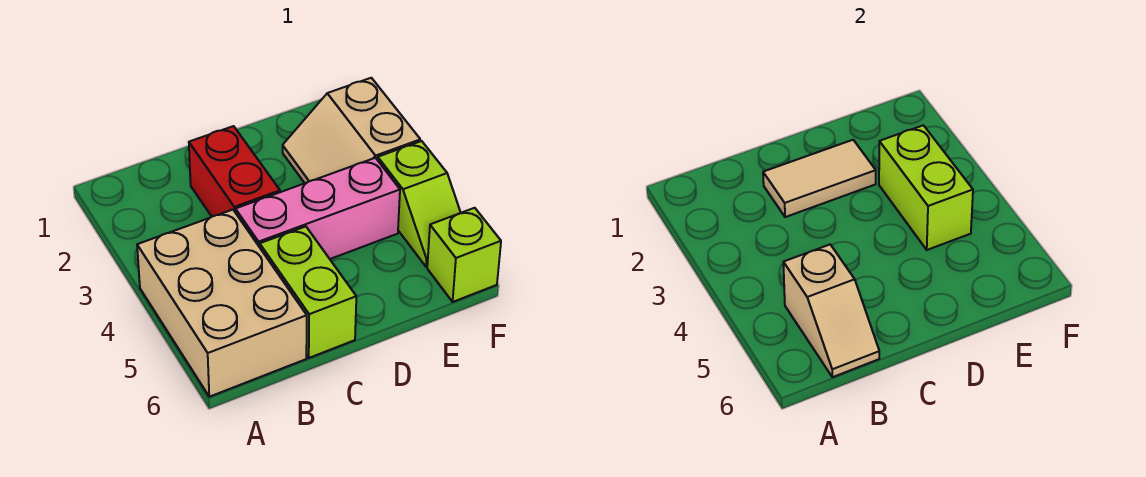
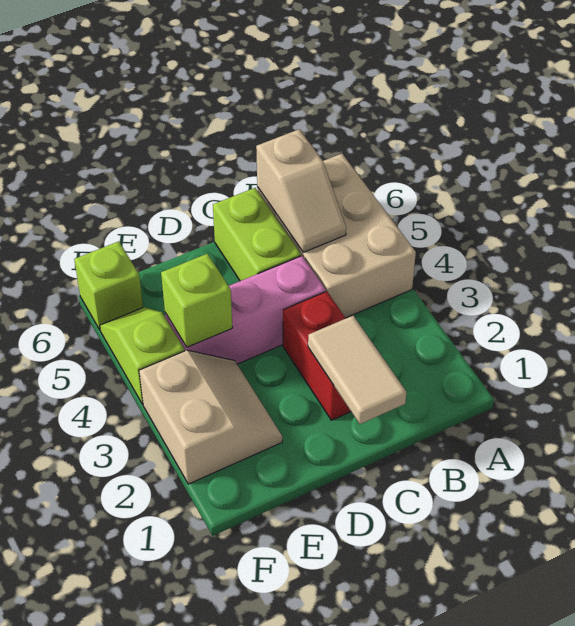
tan 1x2 slope [783,245,879,377] -> tan 1x2 slope turned to [256,129,346,252]
tan 1x2 tile [763,140,876,217] -> tan 1x2 tile turned to [308,316,407,424]
lime 1x2 brick [879,125,973,250] -> lime 1x1 brick [161,254,232,347]

